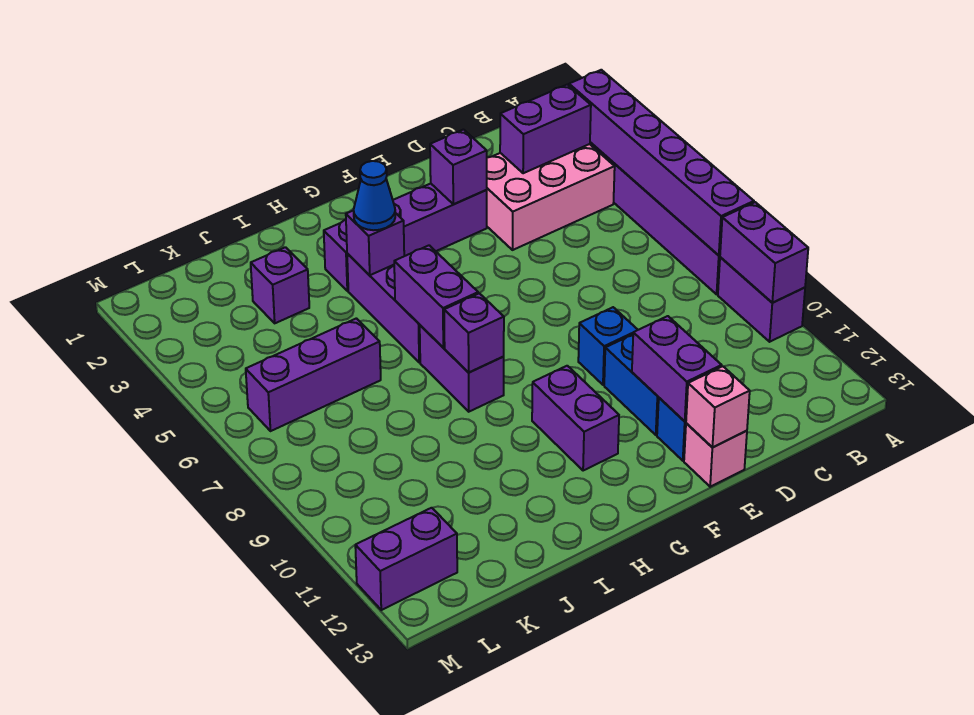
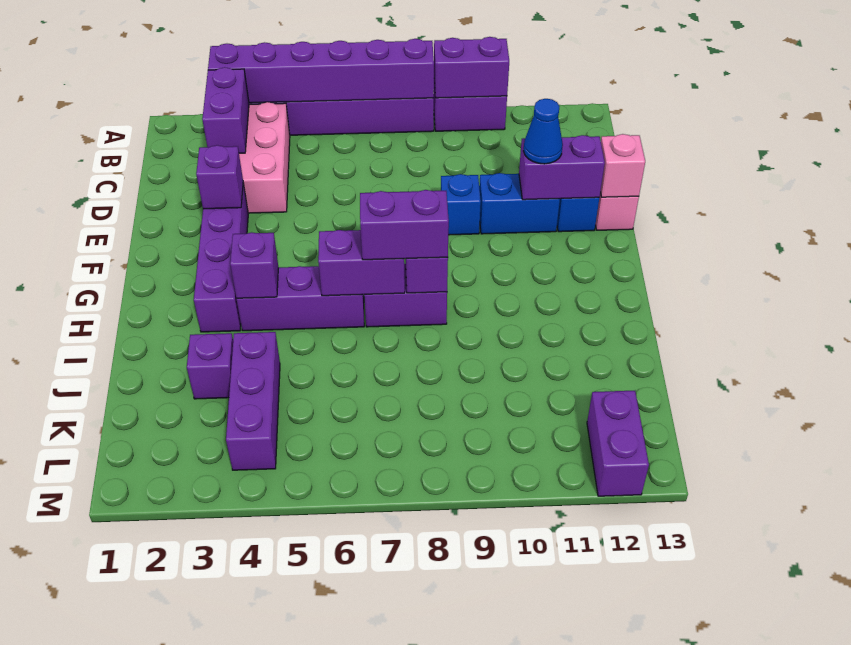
purple 1x2 brick [532,366,619,471] -> purple 1x2 brick moved to [360,190,449,260]
blue 1x1 cone [354,161,395,230] -> blue 1x1 cone moved to [523,99,563,164]
purple 1x3 brick [246,318,381,431] -> purple 1x3 brick moved to [226,332,280,470]

